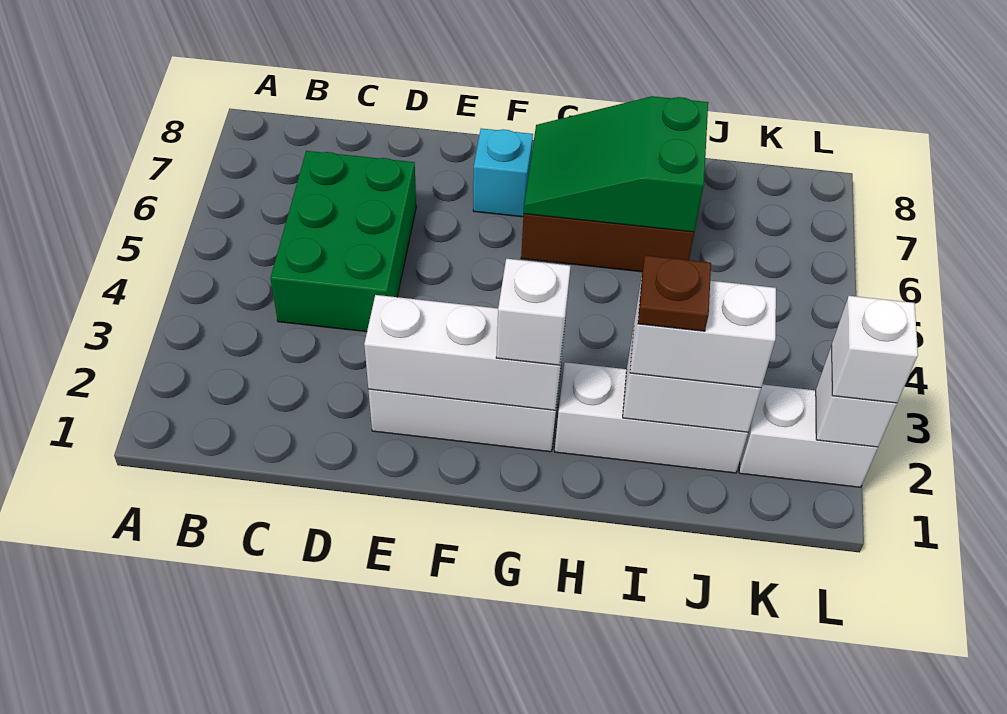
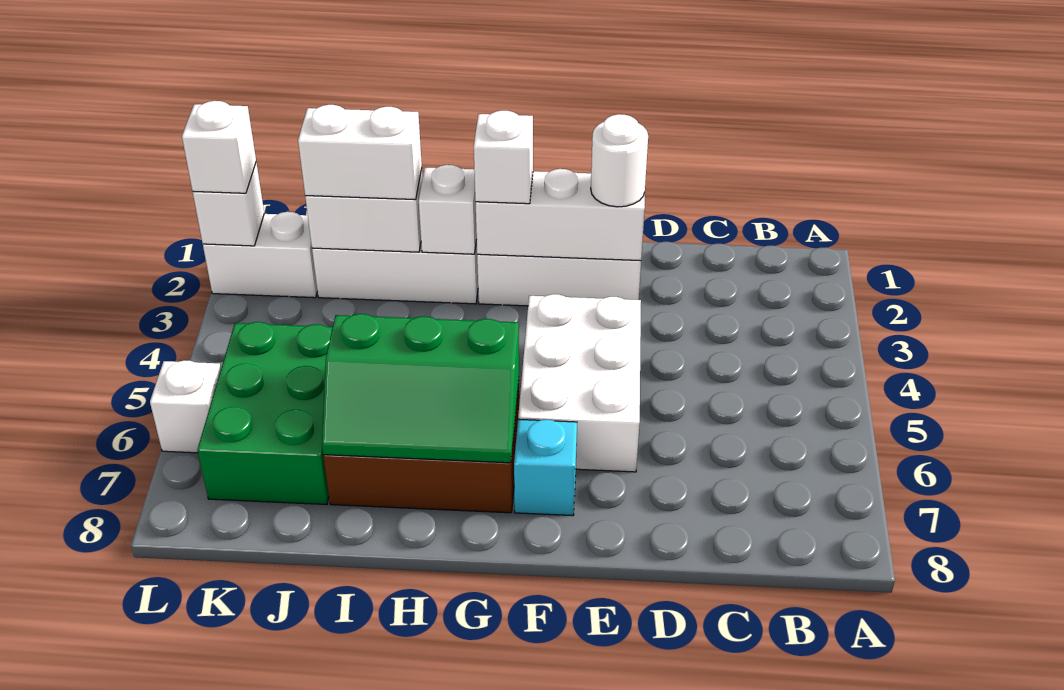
green 2x3 brick [270,151,416,332] -> green 2x3 brick moved to [197,322,333,505]
none -> white 1x1 round brick [591,114,648,207]
none -> white 2x3 brick [518,294,641,472]
green 2x3 slope [524,96,708,232] -> green 2x3 slope turned to [322,314,519,463]
none -> white 1x1 brick [419,165,477,254]
brown 1x1 plate [638,256,711,331] -> none
none -> white 1x1 brick [150,361,221,453]

